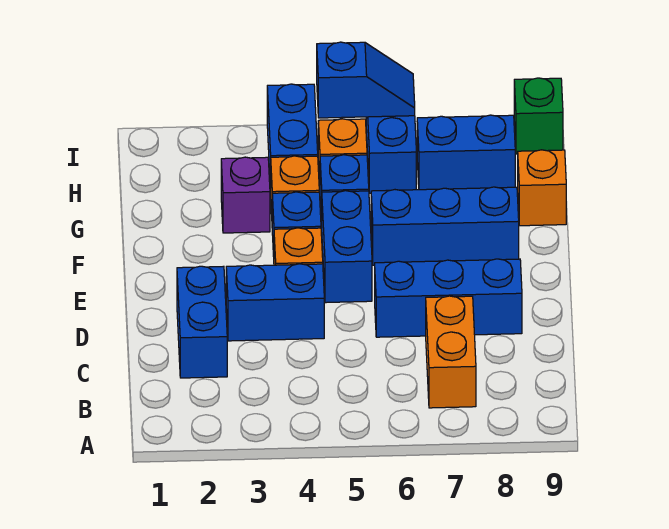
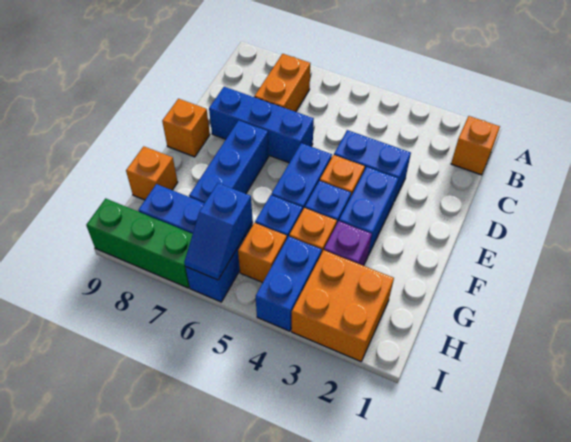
none -> orange 1x1 brick [451,116,500,175]
blue 1x2 brick [177,266,227,378] -> blue 1x2 brick moved to [339,167,398,255]
none -> orange 1x1 brick [162,99,210,157]
blue 1x3 brick [371,187,519,265] -> blue 1x3 brick turned to [189,120,269,203]
none -> orange 2x2 brick [292,250,394,362]
blue 1x2 slope [317,42,415,118] -> blue 1x2 slope turned to [184,183,253,280]
green 1x1 brick [514,78,563,154] -> green 1x3 brick [86,198,192,288]

